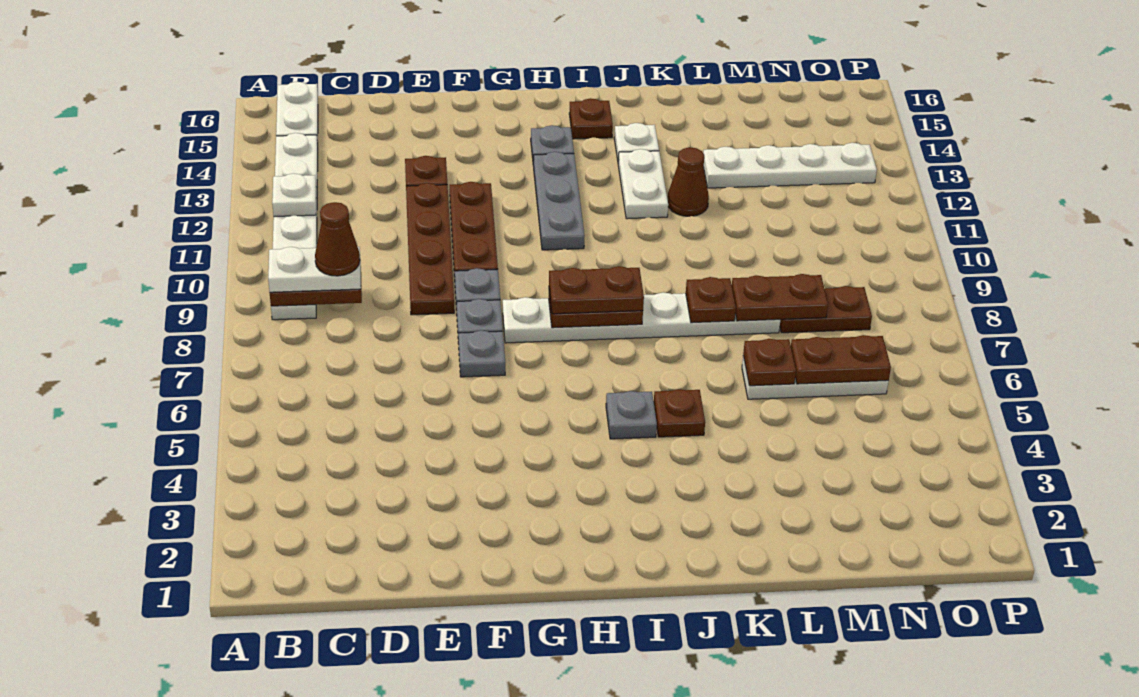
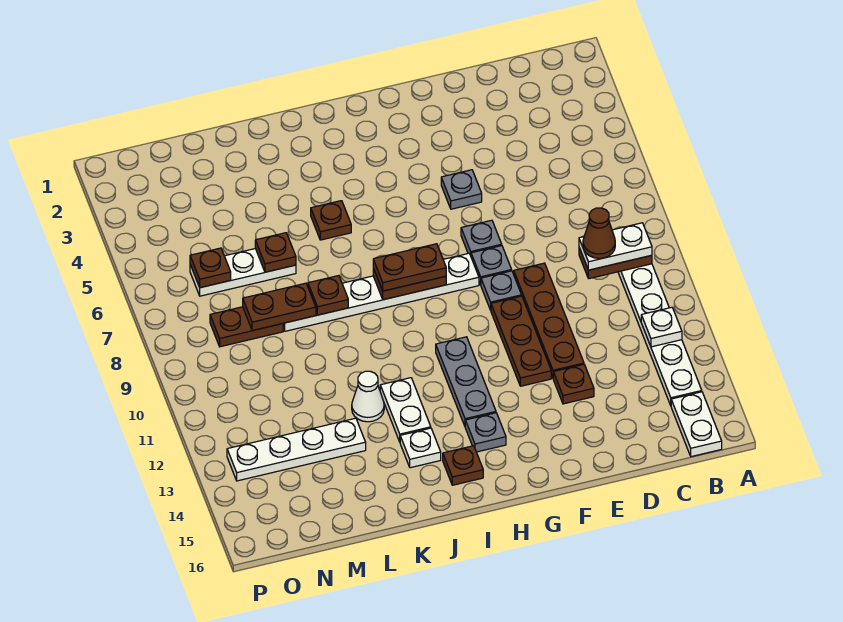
grey 1x1 plate [606,391,657,439] -> grey 1x1 plate moved to [441,170,482,209]
brown 1x1 cone [668,147,709,216] -> white 1x1 cone [352,371,384,422]
brown 1x2 plate [791,335,891,384] -> brown 1x1 plate [190,248,231,288]

